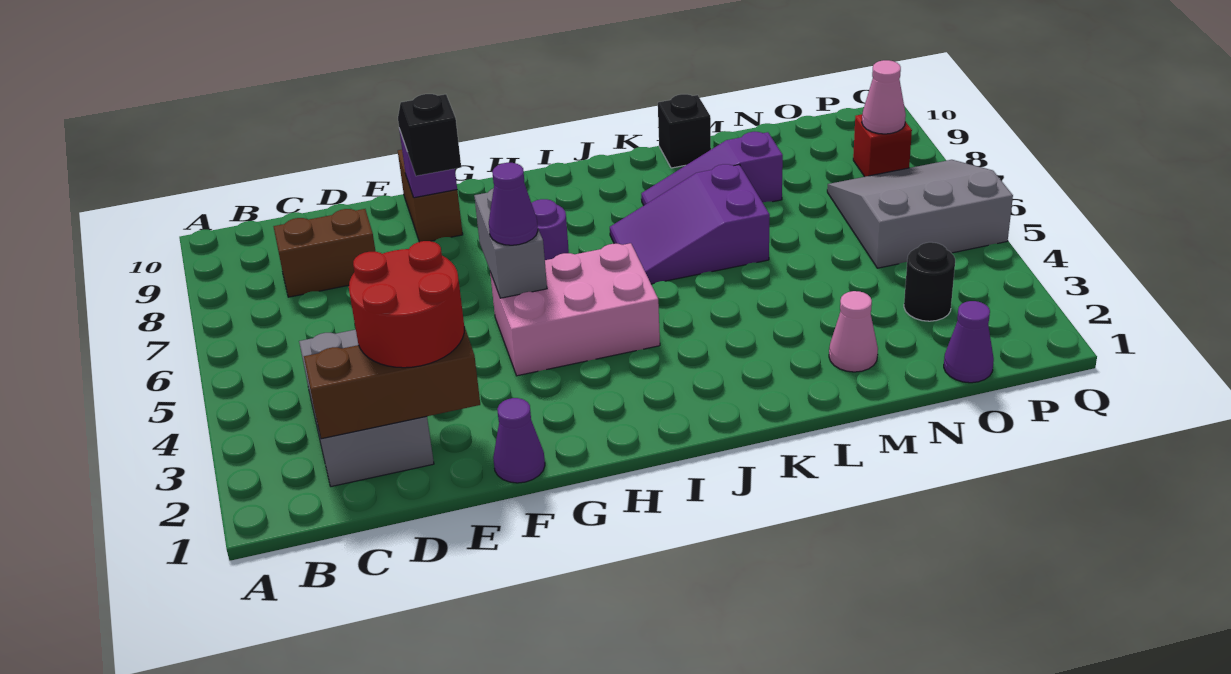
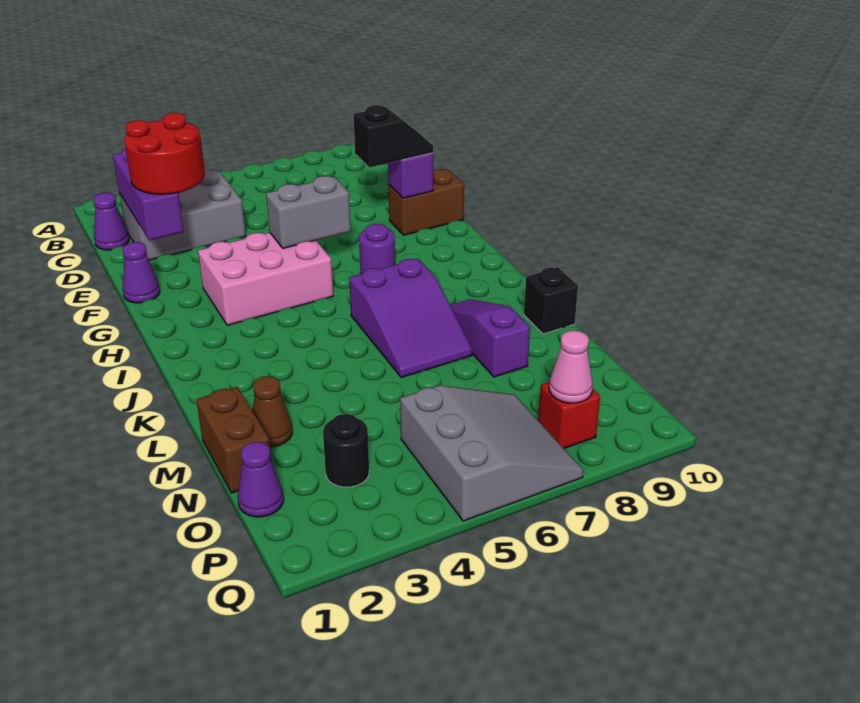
brown 1x3 brick [304,326,480,439] -> purple 1x3 brick [113,148,184,240]
brown 1x2 brick [274,209,376,297] -> brown 1x2 brick moved to [196,387,271,493]
pink 2x3 brick [490,243,660,376] -> pink 2x3 brick turned to [198,233,333,325]
purple 1x1 cone [489,163,538,245] -> purple 1x1 cone moved to [94,193,129,250]
purple 2x3 slope [610,164,770,284] -> purple 2x3 slope turned to [349,259,472,378]
pink 1x1 cone [829,291,878,372] -> brown 1x1 cone [252,376,293,447]

